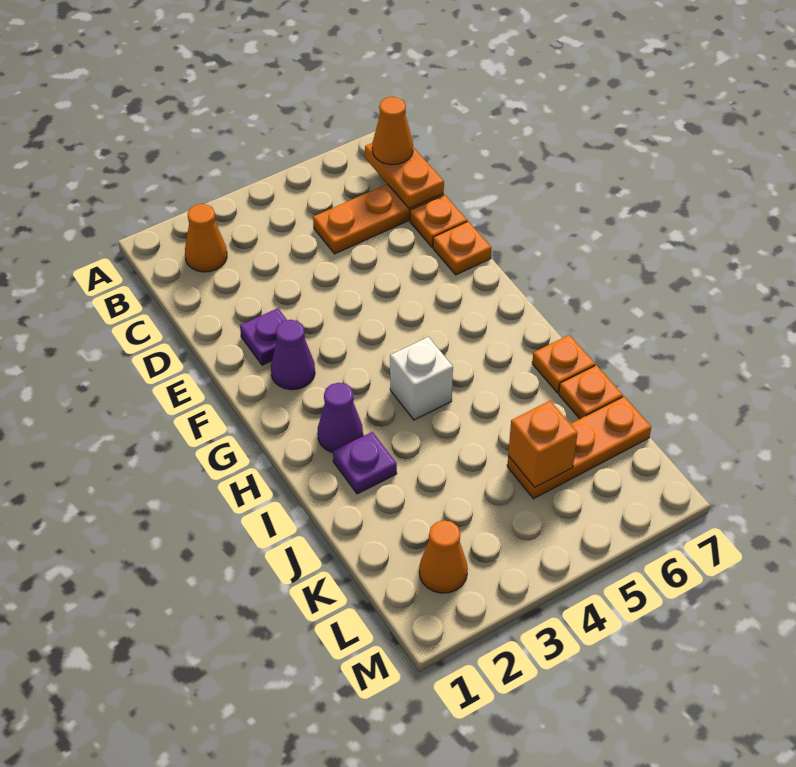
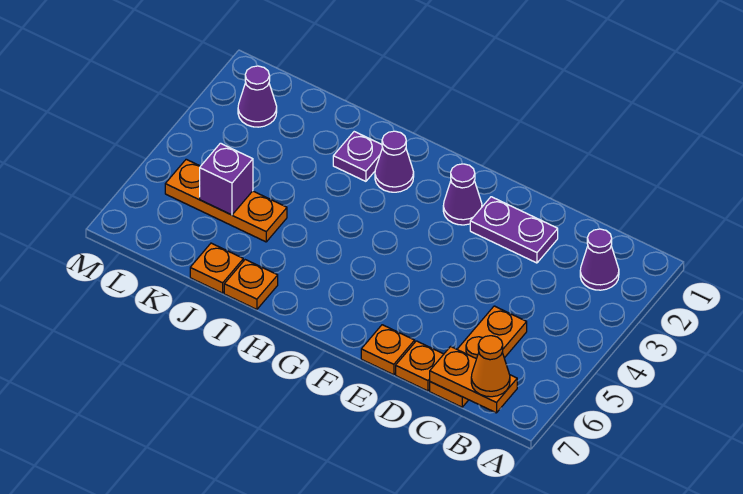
orange 1x1 cone [185,204,227,272] -> purple 1x1 cone [580,229,619,290]
purple 1x1 plate [240,308,287,365] -> purple 1x2 plate [470,197,558,263]
white 1x1 brick [390,337,453,420] -> none
orange 1x3 plate [507,397,651,499] -> orange 1x3 plate turned to [165,159,287,242]
orange 1x1 brick [508,401,577,487] -> purple 1x1 brick [200,143,253,215]
orange 1x1 cone [419,520,468,593] -> purple 1x1 cone [238,66,277,127]

